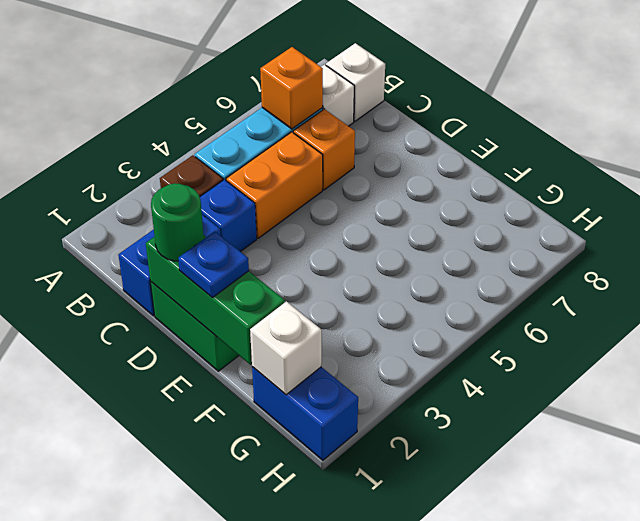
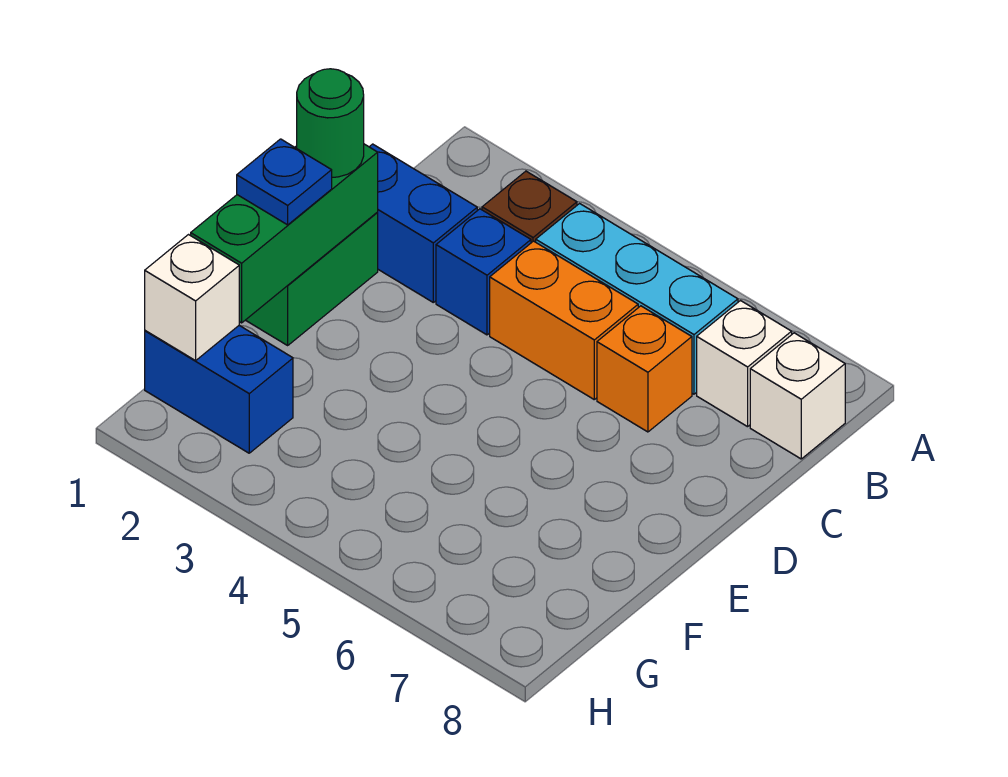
orange 1x1 brick [260,47,323,129] -> none
blue 1x2 brick [252,367,358,460] -> blue 1x2 brick turned to [145,325,293,453]

